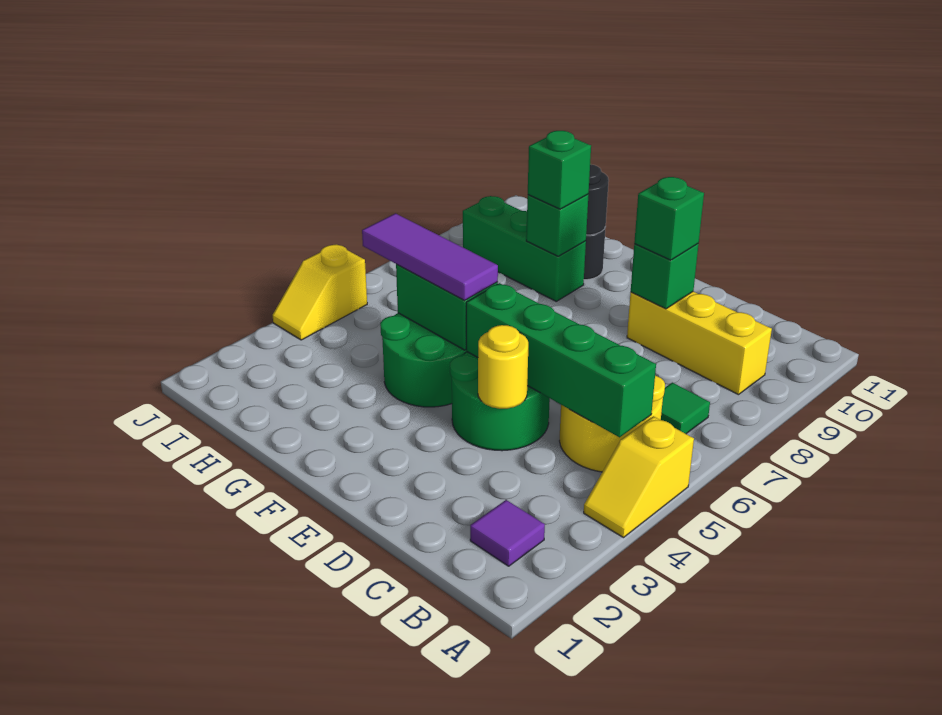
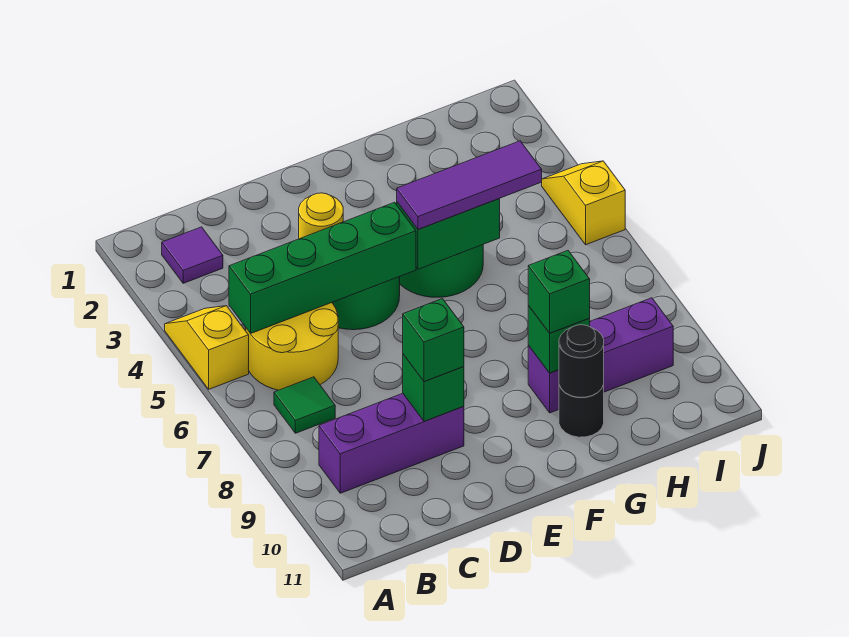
yellow 1x3 brick [627,292,772,395] -> purple 1x3 brick [319,393,464,493]
green 1x3 brick [463,196,586,301] -> purple 1x3 brick [528,298,673,413]

